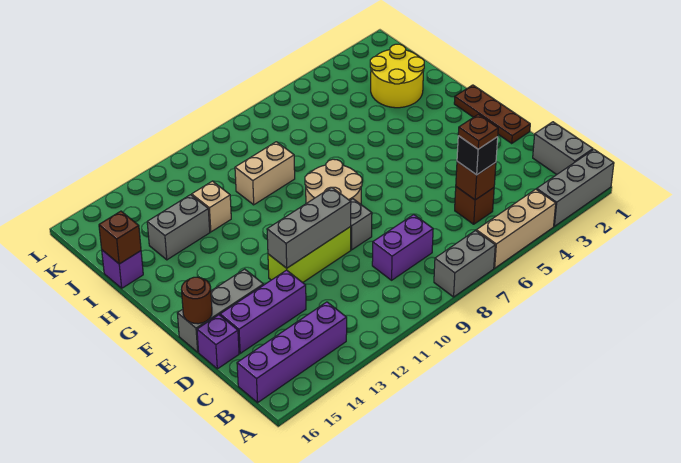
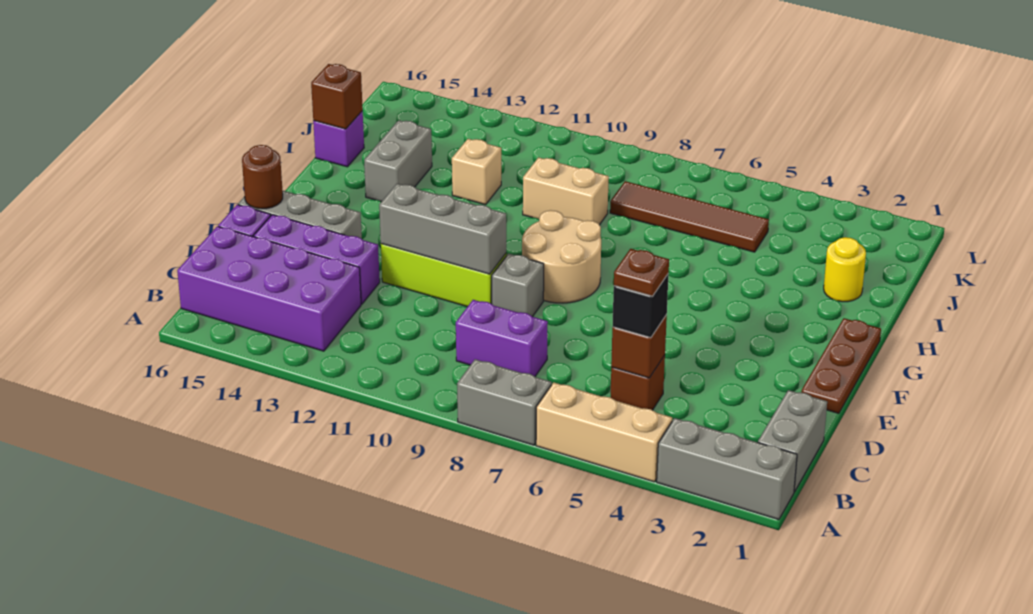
purple 1x4 brick [237,302,347,403] -> purple 2x4 brick [177,226,361,351]
yellow 2x2 round brick [370,44,424,108] -> yellow 1x1 round brick [824,237,866,302]
grey 1x2 brick [147,195,210,260] -> grey 1x2 brick turned to [364,120,432,202]
none -> brown 1x4 tile [610,181,769,252]

